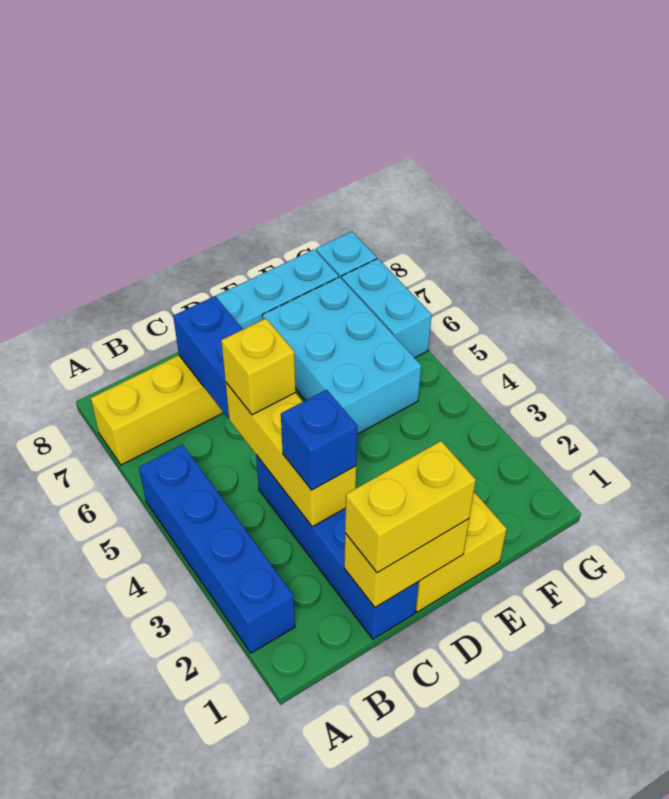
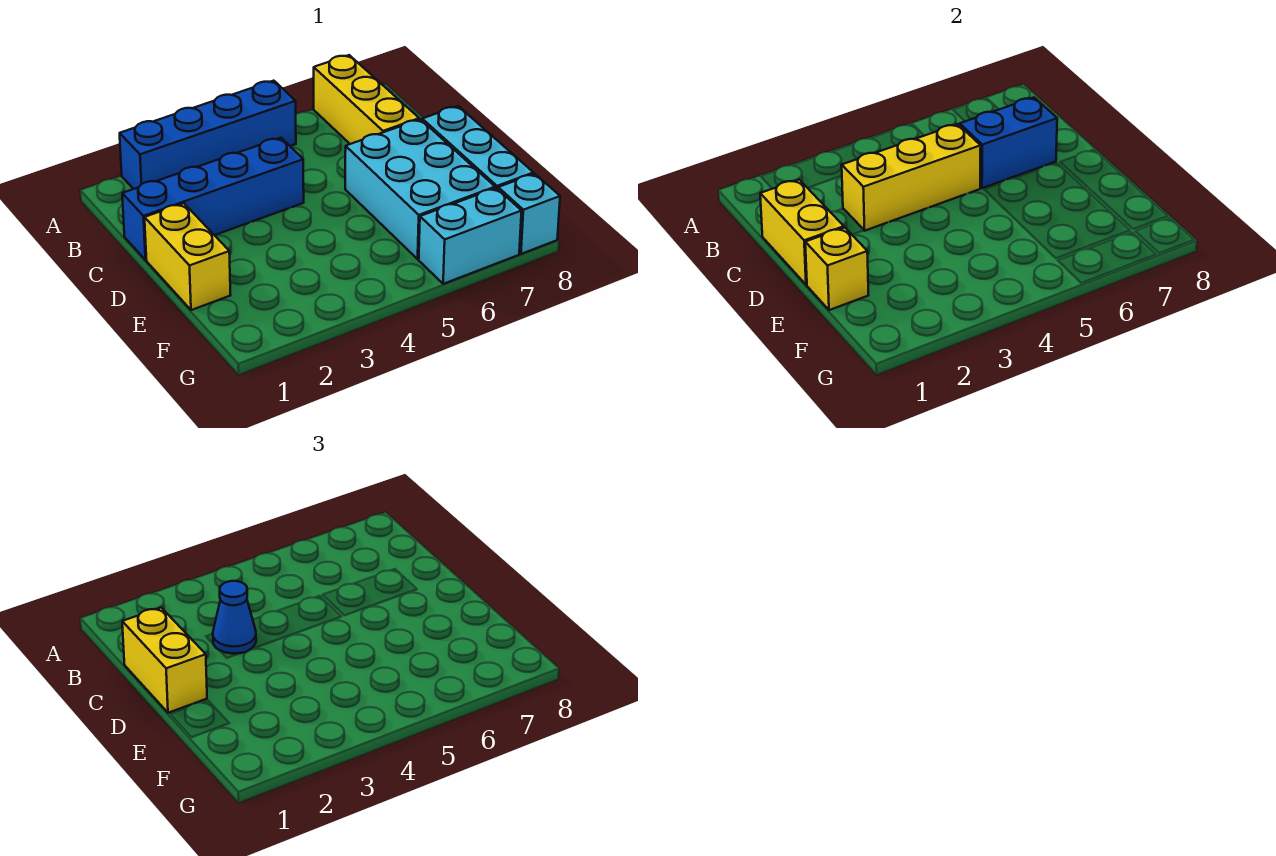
blue 1x1 brick [281,390,358,490] -> blue 1x1 cone [213,581,256,654]
yellow 1x1 brick [221,319,296,415] -> yellow 1x1 brick moved to [805,228,868,310]
cyan 2x3 brick [262,277,421,434] -> cyan 2x3 brick turned to [345,119,495,259]

